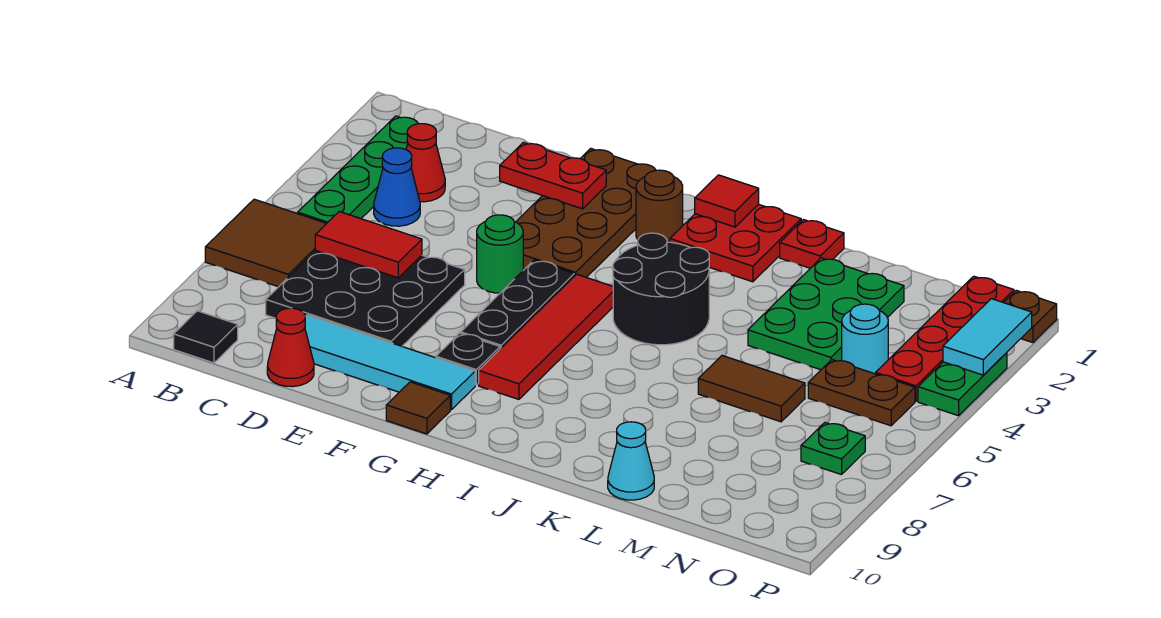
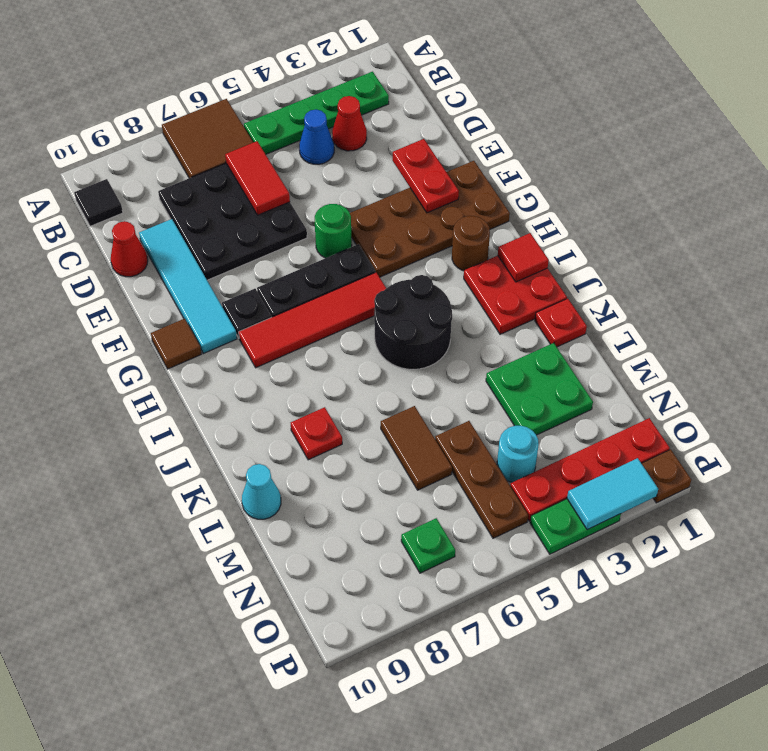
none -> red 1x1 plate [291,407,342,460]
green 2x3 plate [748,258,904,370] -> green 2x2 plate [486,343,593,435]
brown 1x2 plate [808,360,915,426] -> brown 1x3 plate [435,421,528,538]

